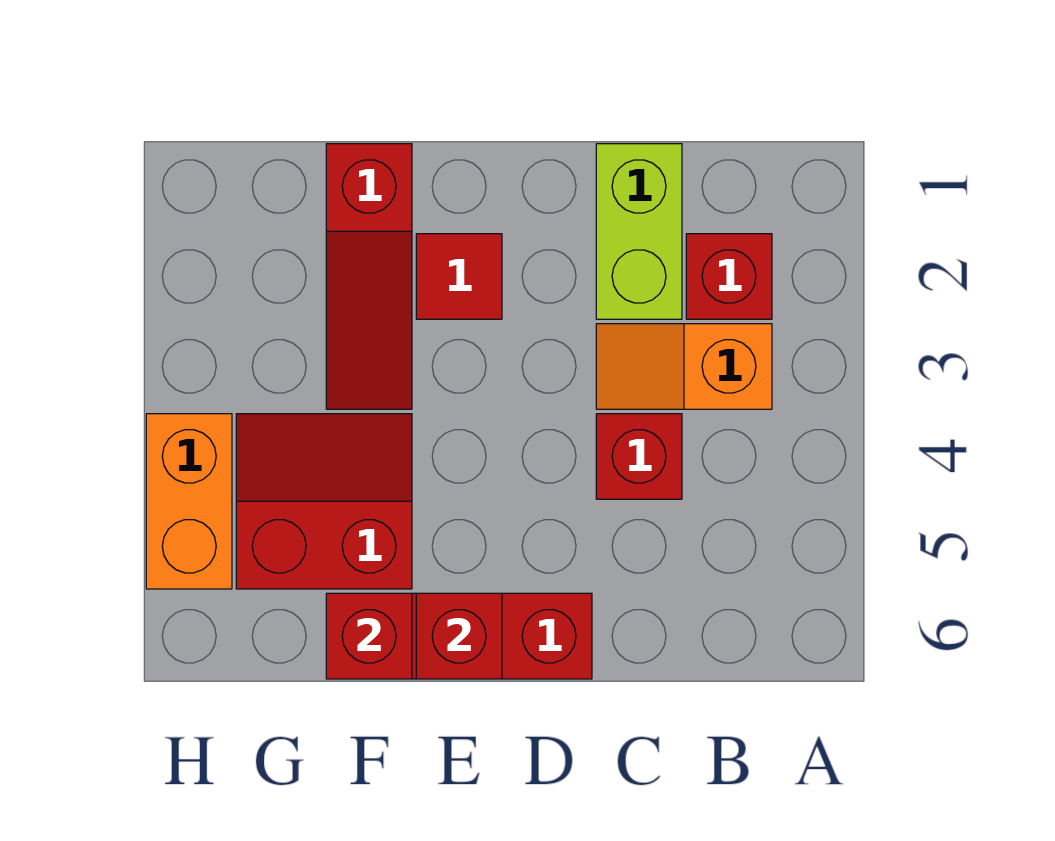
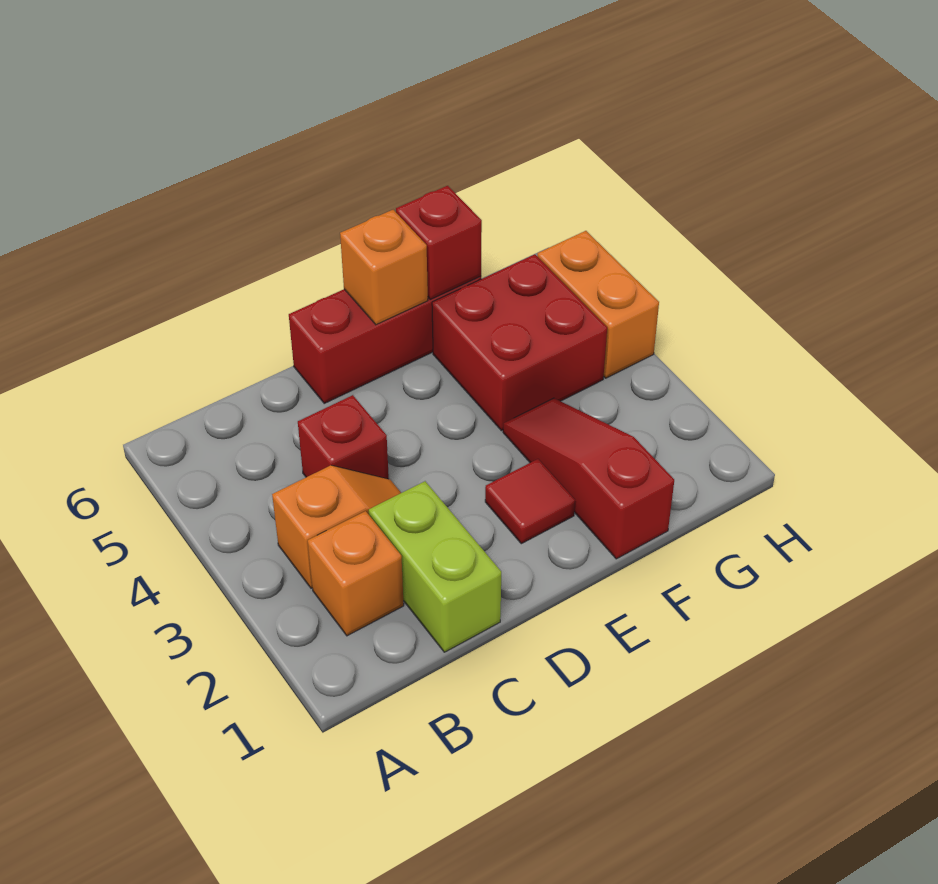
red 1x1 brick [686,234,772,319] -> orange 1x1 brick [308,511,404,636]
red 1x1 brick [416,593,502,679] -> orange 1x1 brick [340,210,428,325]
red 2x2 slope [236,414,412,589] -> red 2x2 brick [432,254,607,431]

